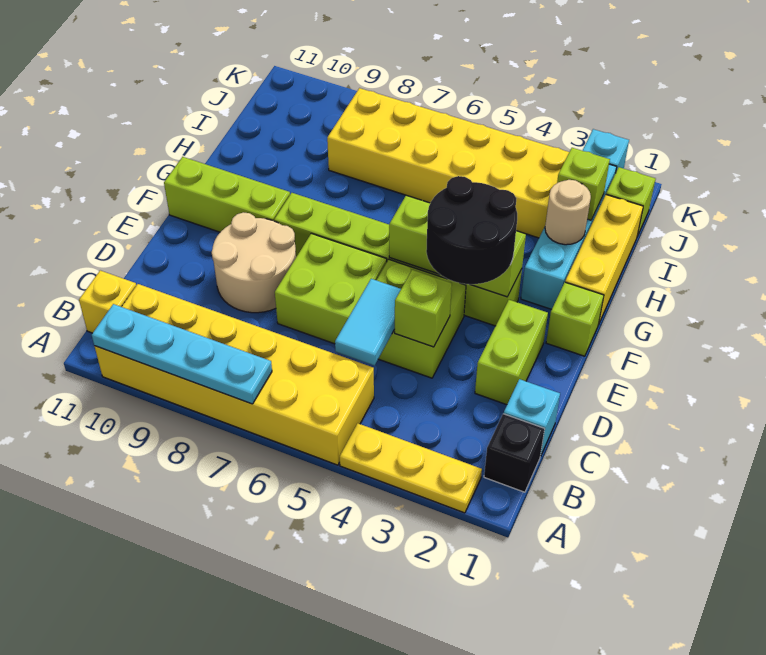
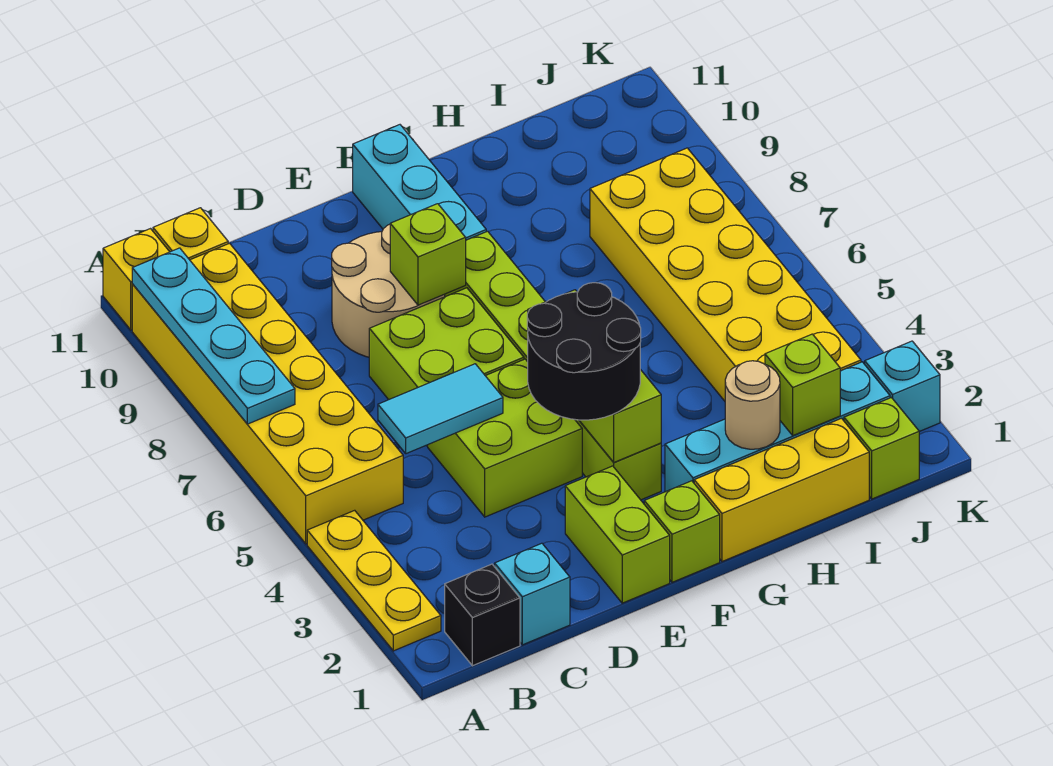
none -> yellow 1x1 brick [103,229,169,330]
lime 1x2 brick [475,300,548,405] -> lime 1x2 brick turned to [565,466,670,603]
lime 1x1 brick [395,270,452,347] -> lime 1x1 brick moved to [390,204,466,305]
lime 1x3 brick [164,157,290,232] -> cyan 1x3 brick [353,125,486,240]

